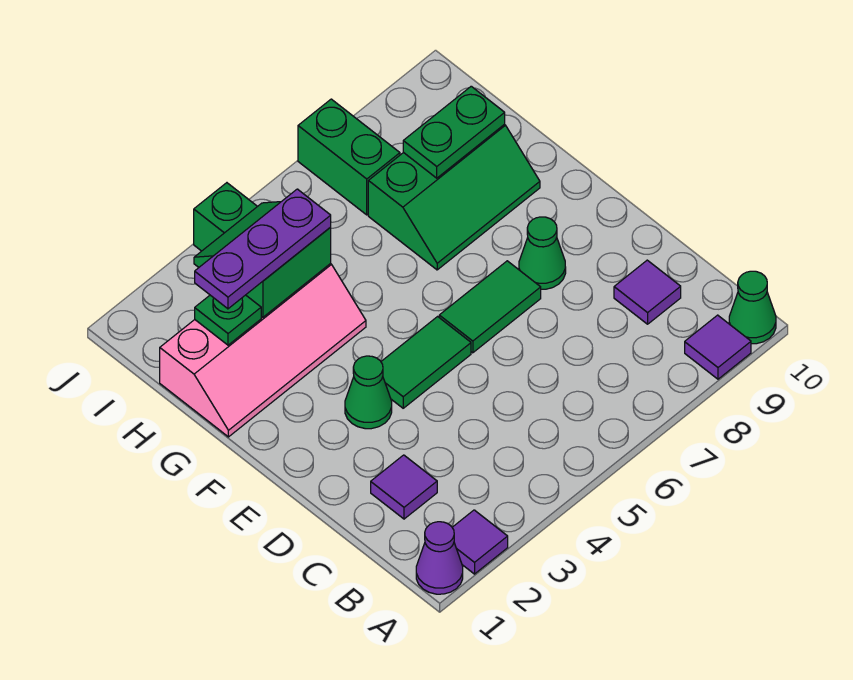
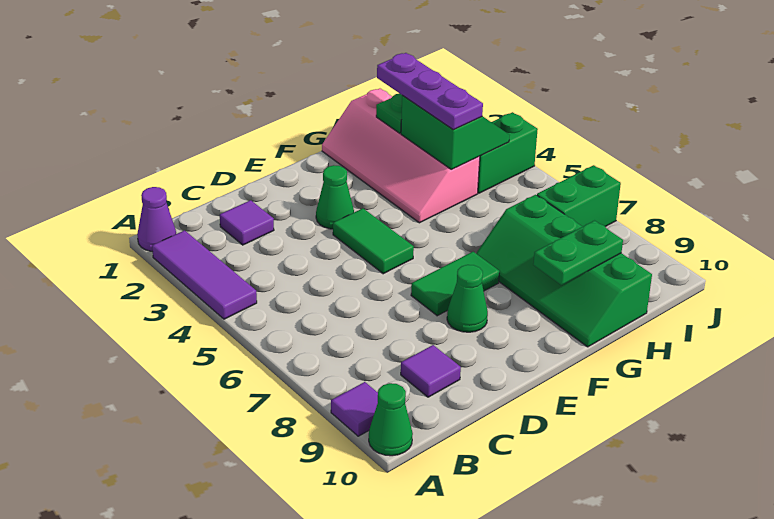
purple 1x1 tile [452,510,508,574] -> purple 1x3 tile [152,230,257,319]
green 1x2 tile [439,261,541,353] -> green 1x2 tile turned to [411,252,499,316]
green 2x3 slope [368,124,540,270] -> green 2x4 slope [476,195,652,347]
green 1x2 plate [403,86,505,178] -> green 1x2 plate turned to [533,221,623,285]

